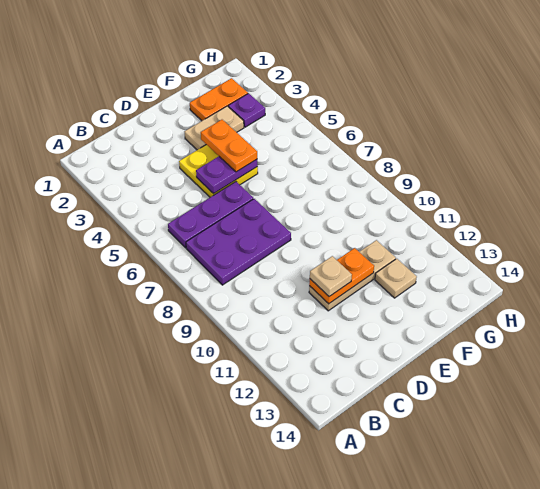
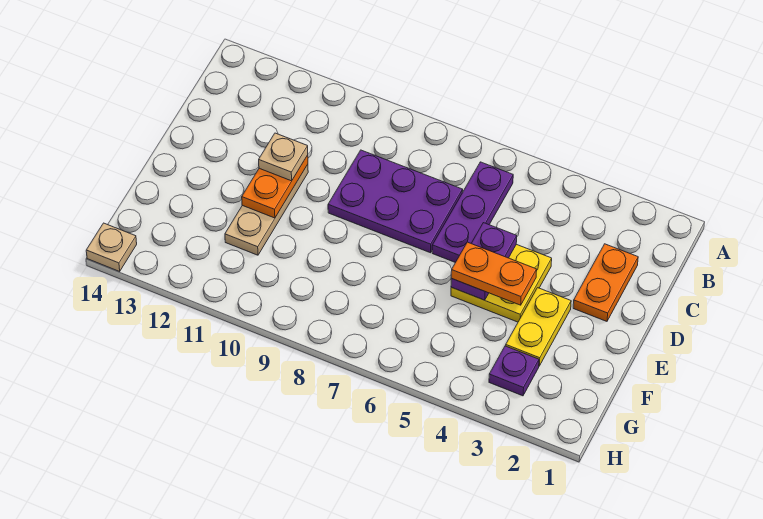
purple 2x3 plate [186,199,291,285] -> purple 2x3 plate turned to [328,150,463,253]
tan 1x2 plate [185,106,244,150] -> yellow 1x2 plate [506,288,571,366]
orange 1x2 plate [190,78,248,121] -> orange 1x2 plate moved to [573,244,638,321]
tan 1x1 plate [375,259,417,298] -> tan 1x1 plate moved to [86,223,137,271]

